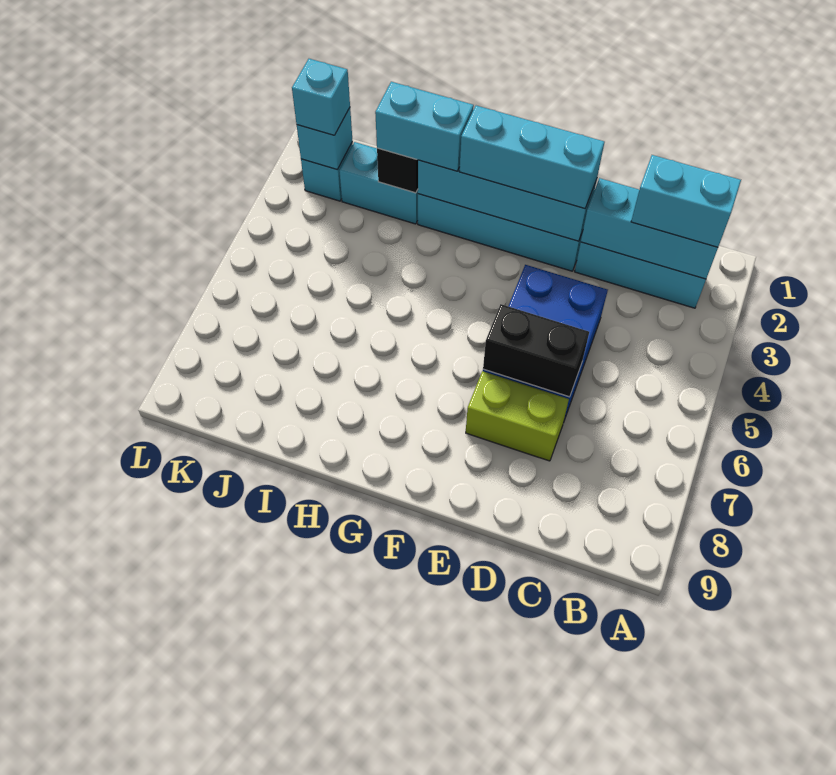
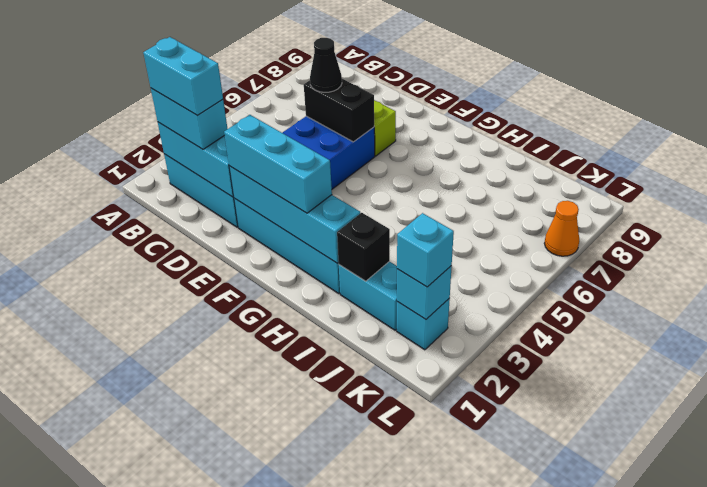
none -> black 1x1 cone [310,38,342,92]
cyan 1x2 brick [375,82,474,171] -> cyan 1x2 brick moved to [143,37,223,116]
none -> orange 1x1 cone [544,201,579,256]

